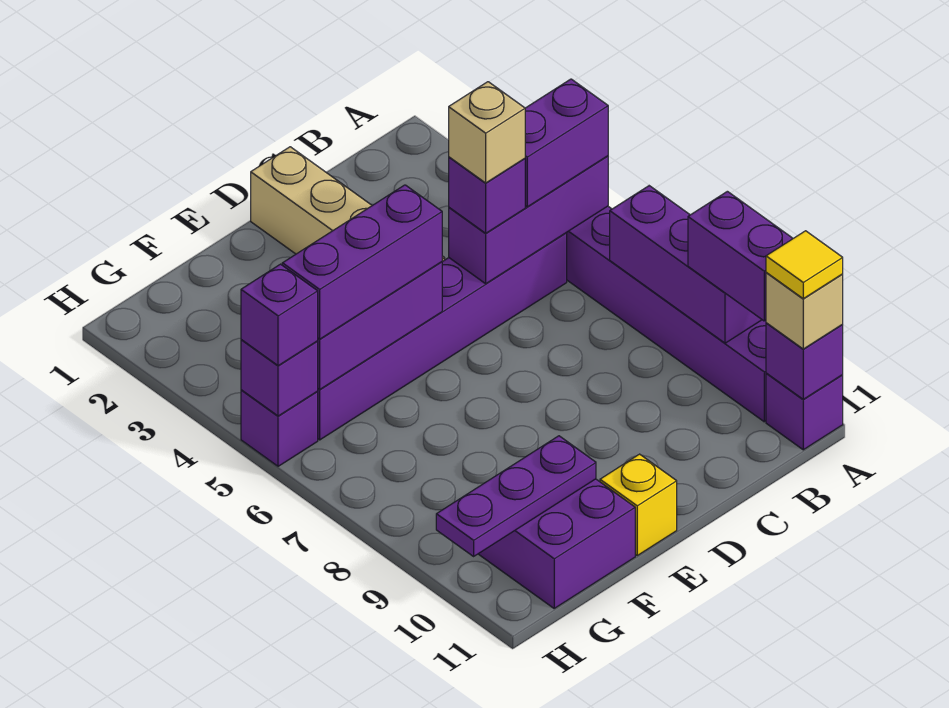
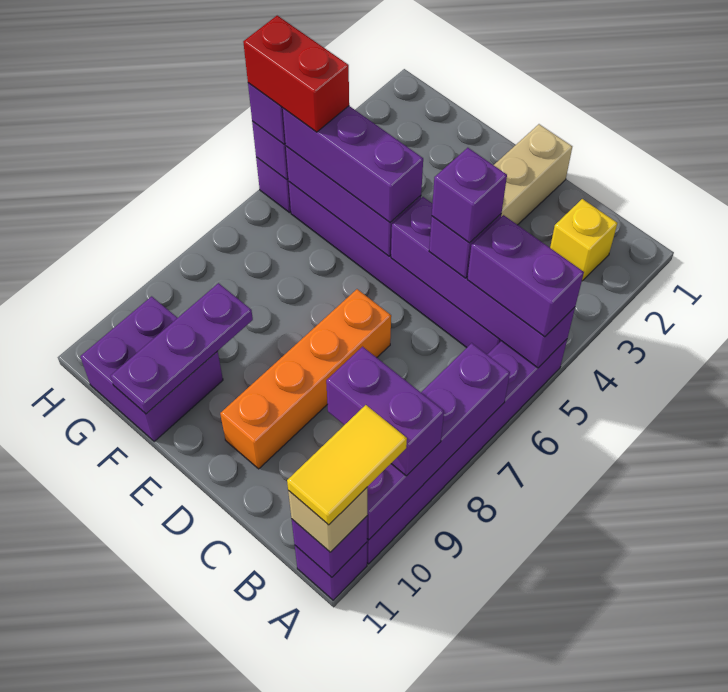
purple 1x3 brick [449,156,608,284] -> purple 1x4 brick [391,197,575,368]
purple 1x3 brick [610,186,762,343] -> purple 1x4 brick [367,343,510,540]
purple 1x2 brick [688,191,793,321] -> purple 1x2 brick turned to [326,347,444,476]
yellow 1x1 tile [766,231,843,299] -> yellow 1x2 tile [287,405,407,525]
tan 1x1 brick [449,82,525,183] -> purple 1x1 brick [432,148,507,243]
none -> orange 1x4 brick [220,289,391,469]
yellow 1x1 brick [600,454,677,555] -> yellow 1x1 brick moved to [550,199,617,281]
purple 1x3 plate [436,436,596,556] -> purple 1x3 plate turned to [110,283,253,414]
none -> red 1x2 brick [243,16,349,132]

